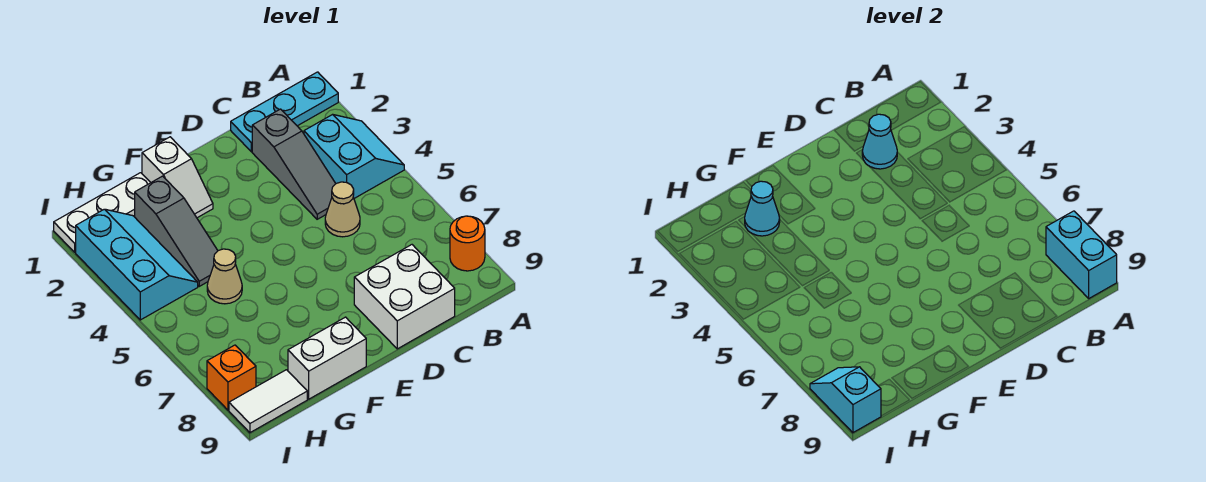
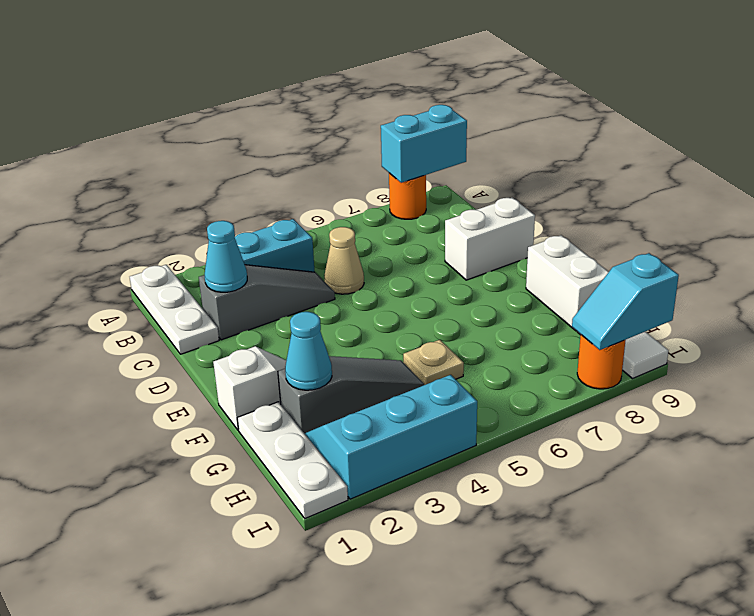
cyan 1x3 plate [231,72,338,152] -> white 1x3 plate [130,265,219,354]
white 2x2 brick [354,245,455,349] -> white 1x2 brick [445,198,535,280]
tan 1x1 cone [207,249,242,304] -> tan 1x1 plate [403,340,464,385]
orange 1x1 brick [207,345,256,410] -> orange 1x1 round brick [577,335,626,389]

